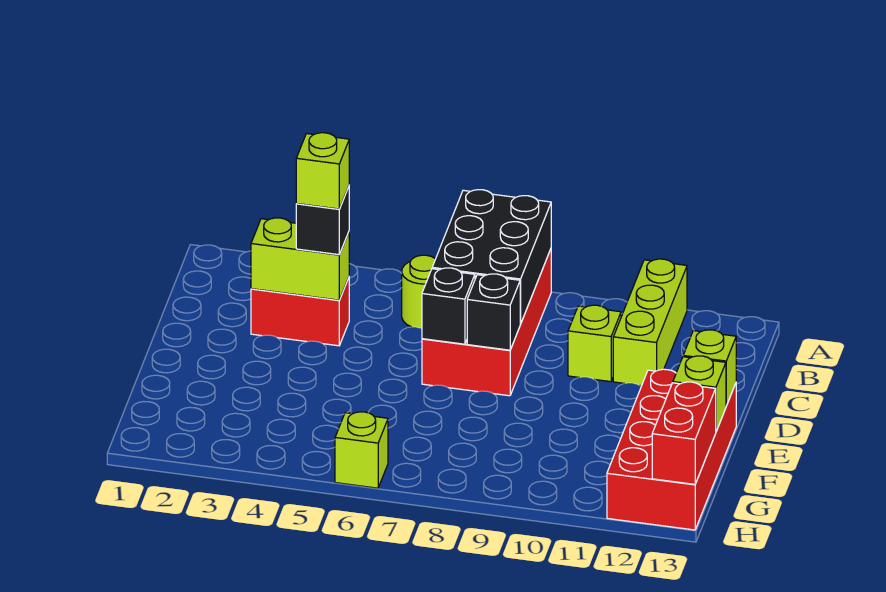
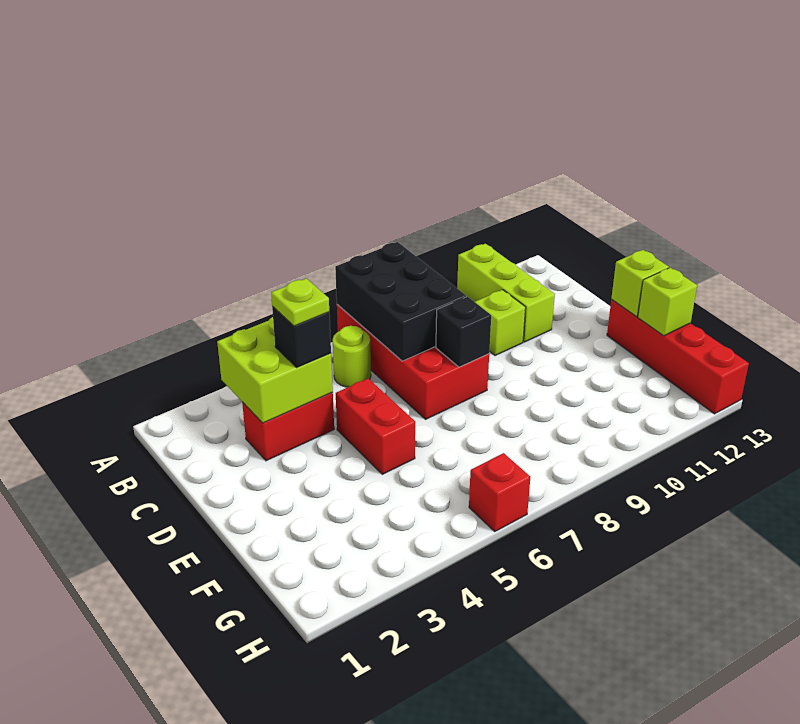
lime 1x2 brick [251,218,349,300] -> lime 2x2 brick [217,317,333,423]
lime 1x1 brick [296,133,349,209] -> lime 1x1 plate [271,278,329,326]
black 1x1 brick [422,268,475,344] -> none
red 2x4 brick [607,369,736,530] -> red 1x4 brick [607,299,749,414]
red 1x2 brick [652,382,716,484] -> red 1x2 brick moved to [336,378,415,474]
lime 1x1 brick [335,412,388,488] -> red 1x1 brick [469,453,530,531]

